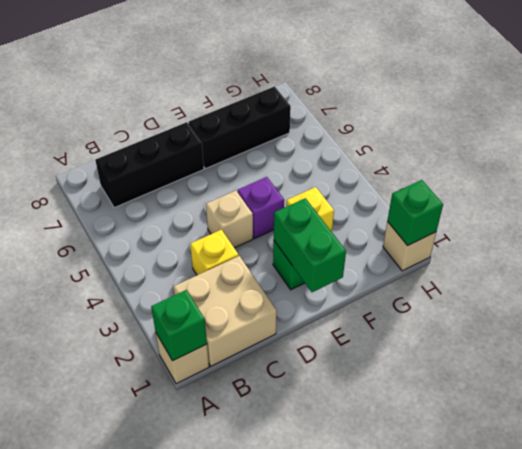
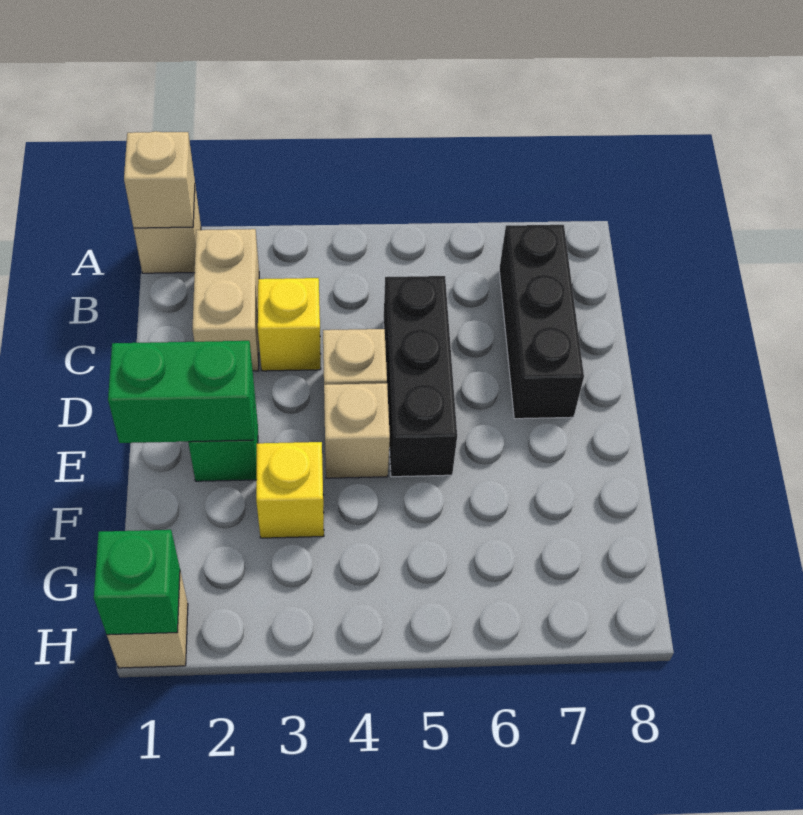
green 1x1 brick [151,290,207,361] -> tan 1x1 brick [124,131,195,228]
tan 2x2 brick [174,256,277,366] -> tan 1x2 brick [192,229,259,371]
purple 1x1 brick [238,177,284,238] -> tan 1x1 brick [324,383,390,478]
black 1x3 brick [188,87,291,169] -> black 1x3 brick moved to [384,276,457,477]

